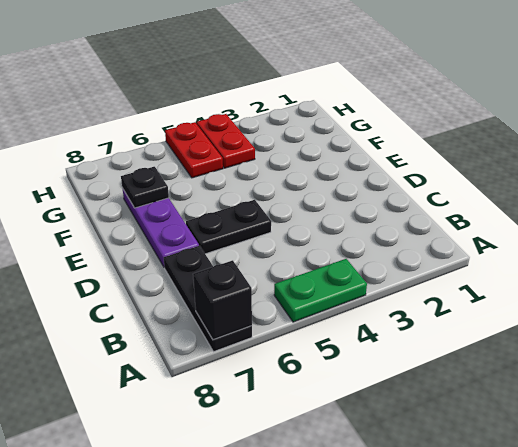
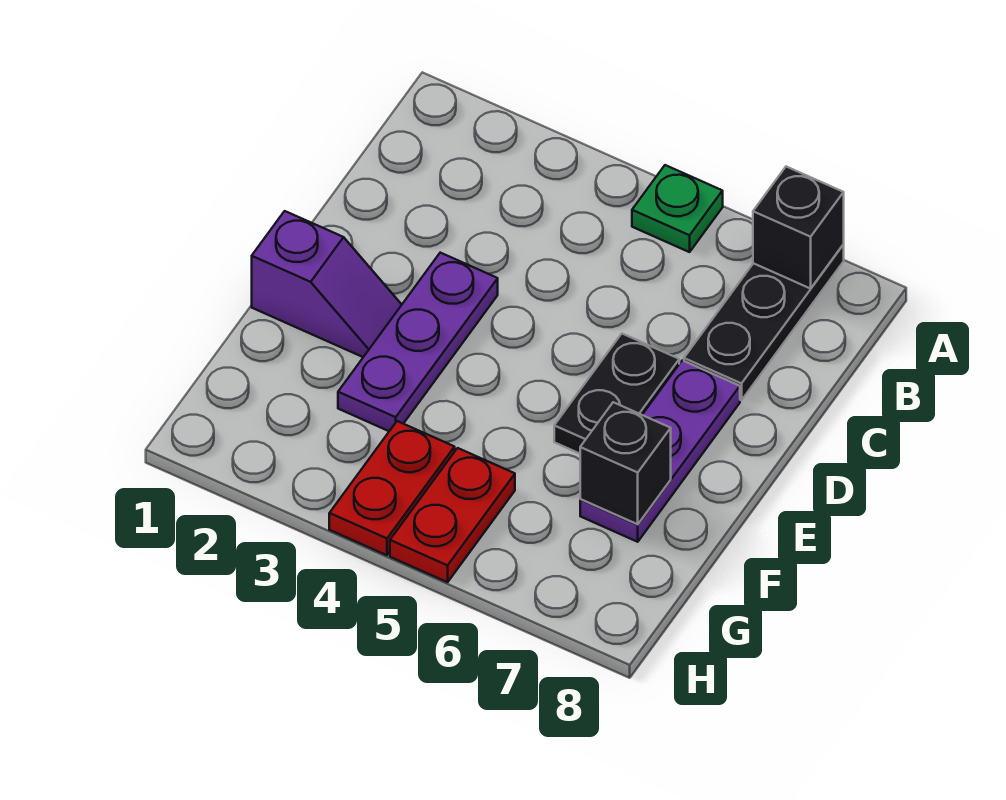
green 1x2 plate [274,259,367,322] -> green 1x1 plate [632,165,723,252]
none -> purple 1x3 plate [338,253,498,431]
black 1x2 plate [186,200,271,254] -> black 1x2 plate turned to [554,334,679,454]
none -> purple 1x2 slope [252,211,402,357]
black 1x1 plate [121,167,169,208] -> black 1x1 brick [580,402,671,524]

